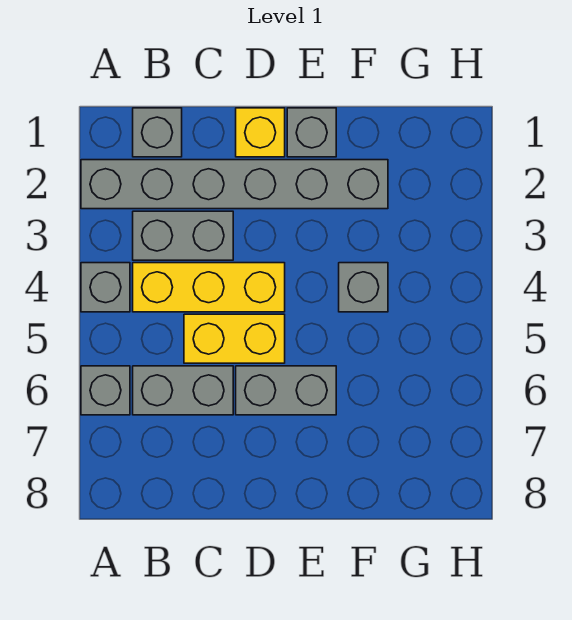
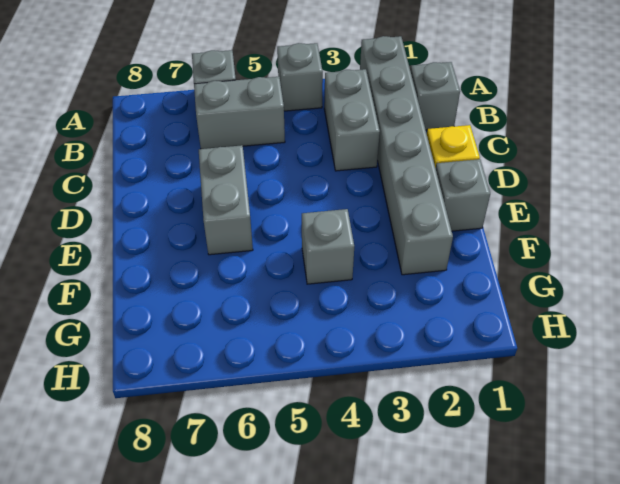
yellow 1x3 brick [133,263,285,312] -> none
grey 1x2 brick [133,366,233,415] -> grey 1x2 brick turned to [194,77,285,149]
yellow 1x2 brick [184,314,285,363] -> none

